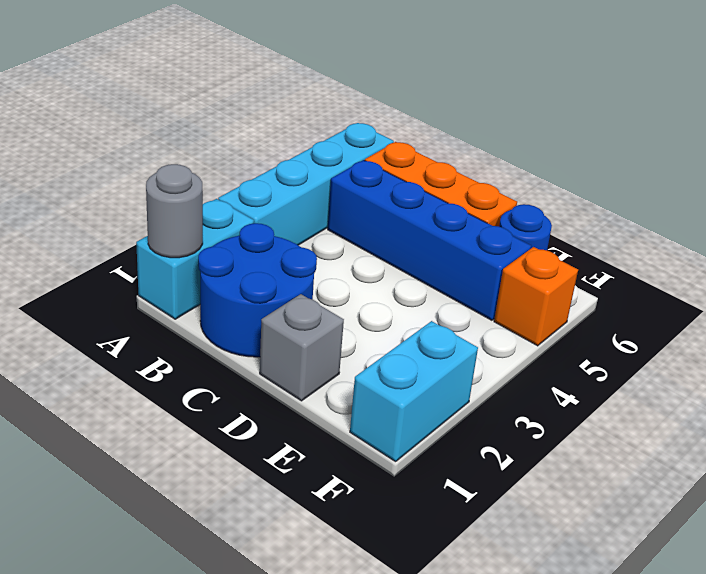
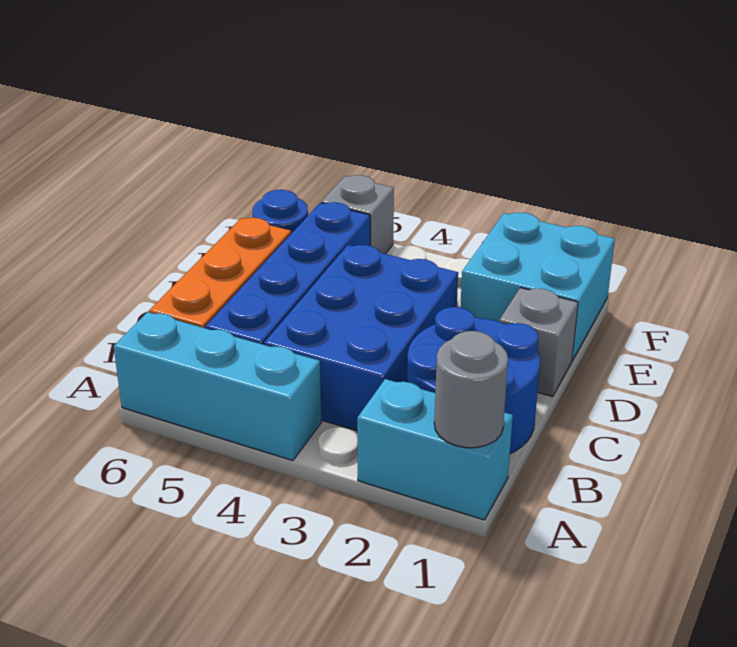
cyan 1x4 brick [218,123,394,245] -> cyan 1x3 brick [114,312,321,461]
none -> blue 2x3 brick [264,245,458,431]
cyan 1x2 brick [350,321,478,462] -> cyan 2x2 brick [460,213,615,361]
orange 1x1 brick [494,247,578,346] -> grey 1x1 brick [321,175,394,254]

